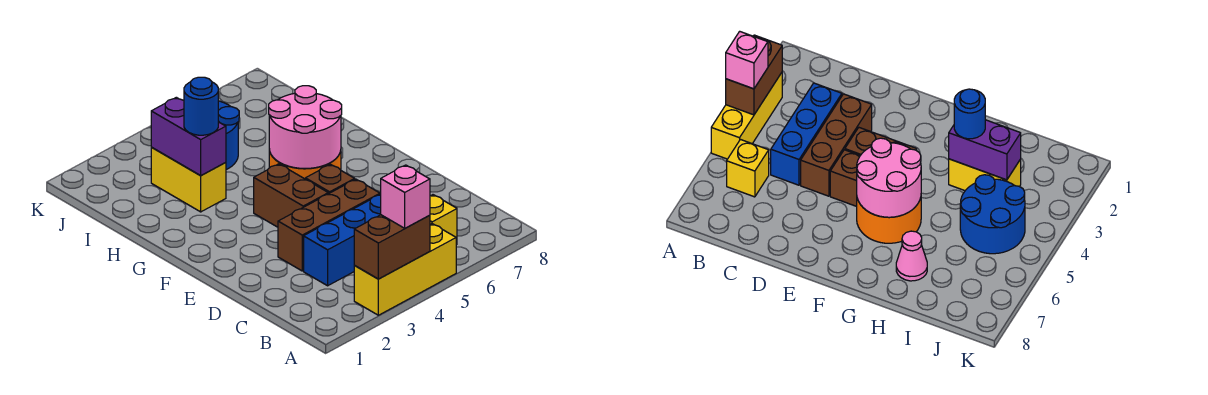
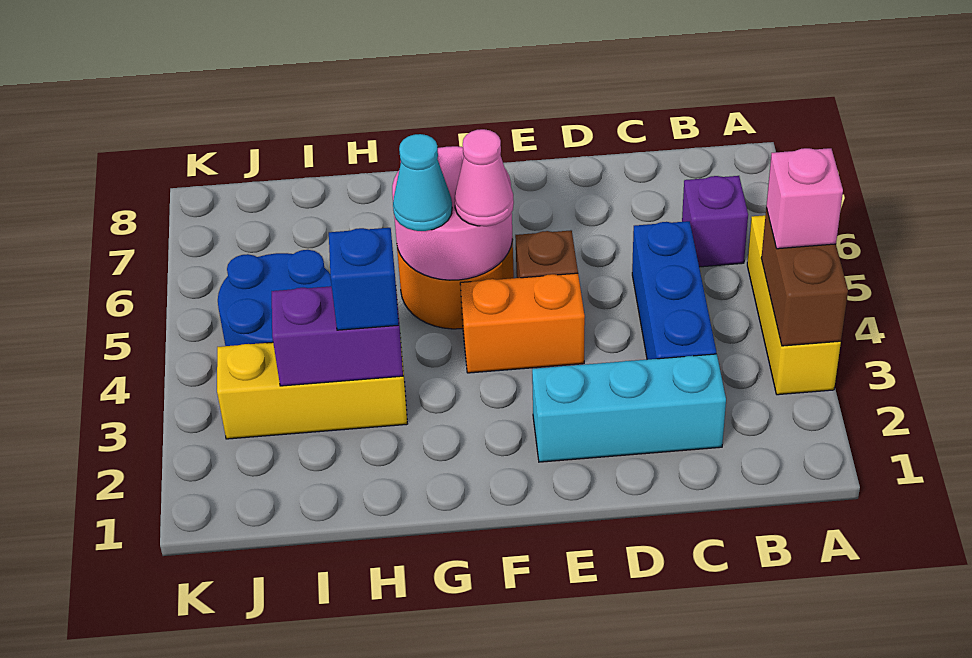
yellow 1x1 brick [430,195,457,245] -> purple 1x1 brick [682,176,748,267]
none -> cyan 1x3 brick [532,354,726,462]
brown 1x3 brick [278,179,380,271] -> none
brown 1x2 brick [254,164,328,227] -> orange 1x2 brick [460,273,585,373]
none -> cyan 1x1 cone [393,134,452,231]
yellow 1x2 brick [151,147,226,212] -> yellow 1x3 brick [217,342,407,439]
blue 1x1 round brick [184,77,218,135] -> blue 1x1 brick [329,228,399,330]
pink 1x1 cone [896,231,927,281] -> pink 1x1 cone moved to [455,129,514,226]

